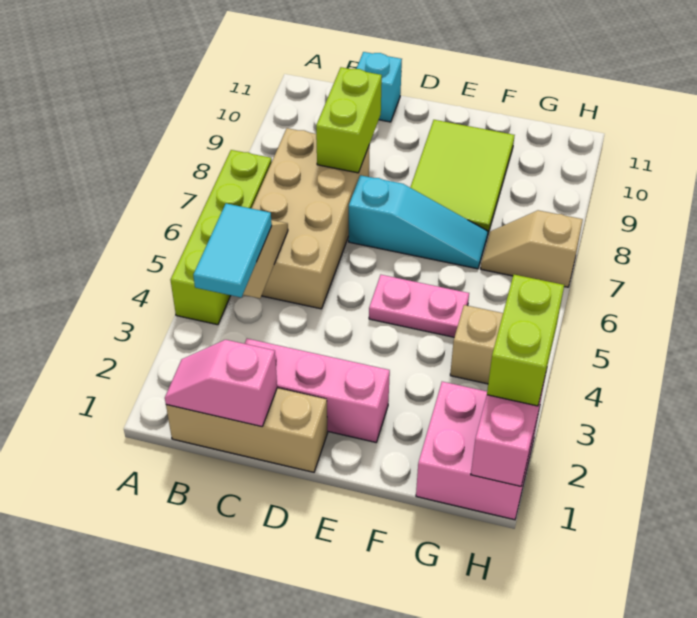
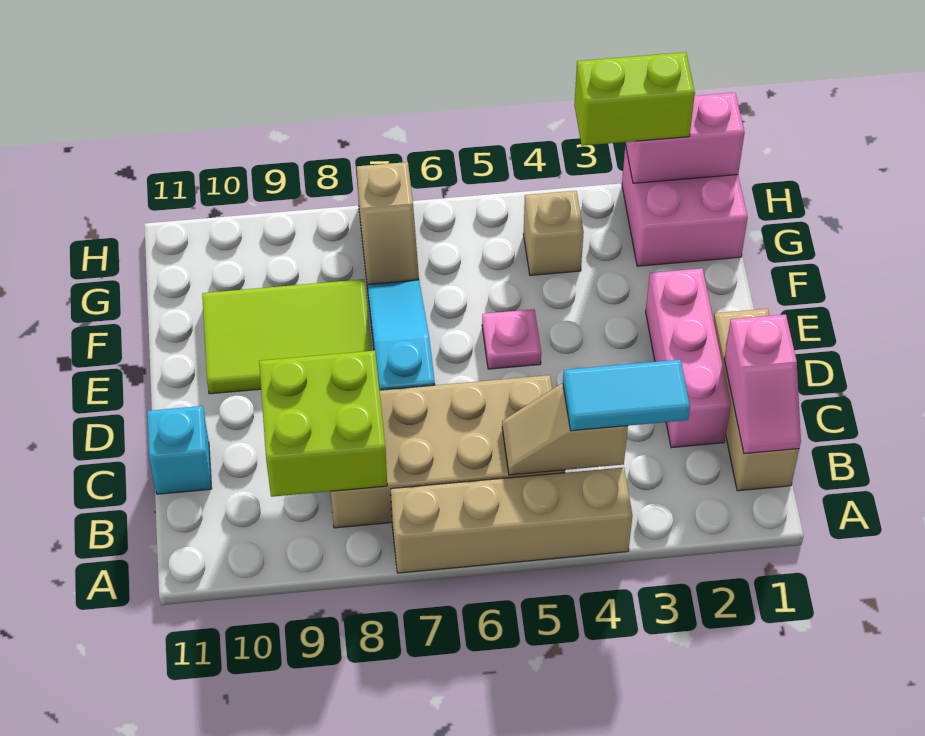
lime 1x4 brick [171,150,272,325] -> tan 1x4 brick [391,467,632,573]
lime 1x2 brick [316,67,382,173] -> lime 2x2 brick [259,351,387,497]
pink 1x2 plate [369,275,469,337] -> pink 1x1 plate [482,309,541,369]

